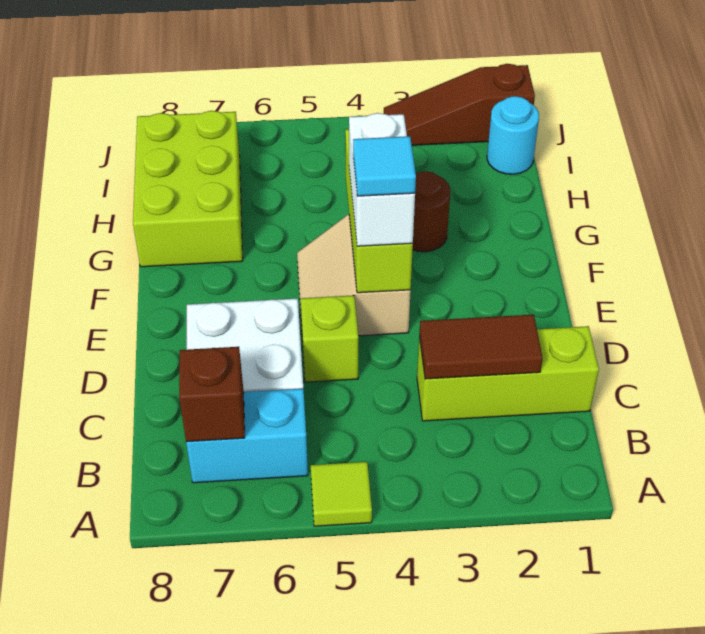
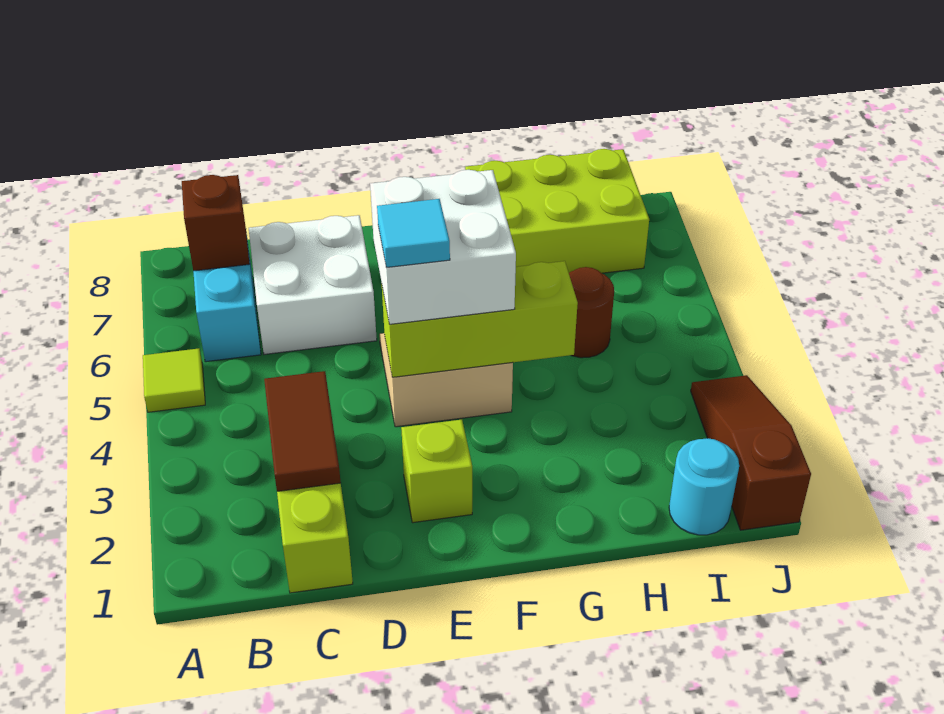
lime 1x1 brick [301,295,359,382] -> lime 1x1 brick moved to [401,420,472,523]
white 1x2 brick [349,113,415,246] -> white 2x2 brick [370,170,516,324]
brown 1x1 round brick [413,171,451,252] -> brown 1x1 round brick moved to [569,267,614,358]

